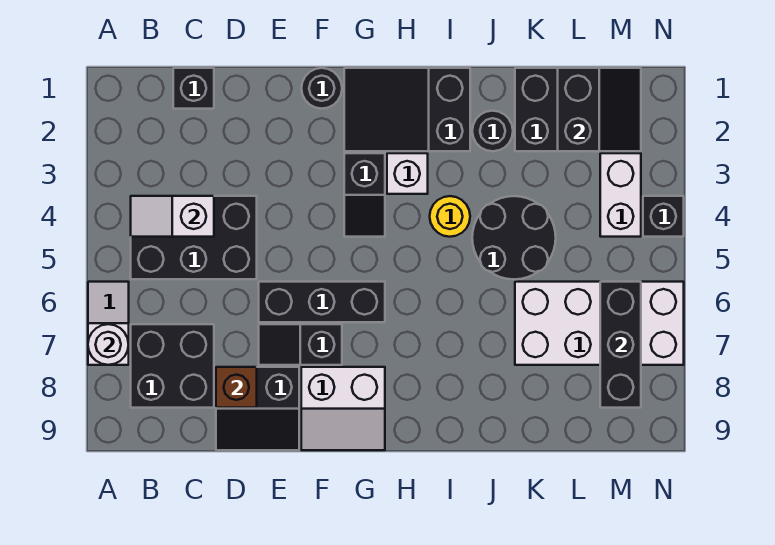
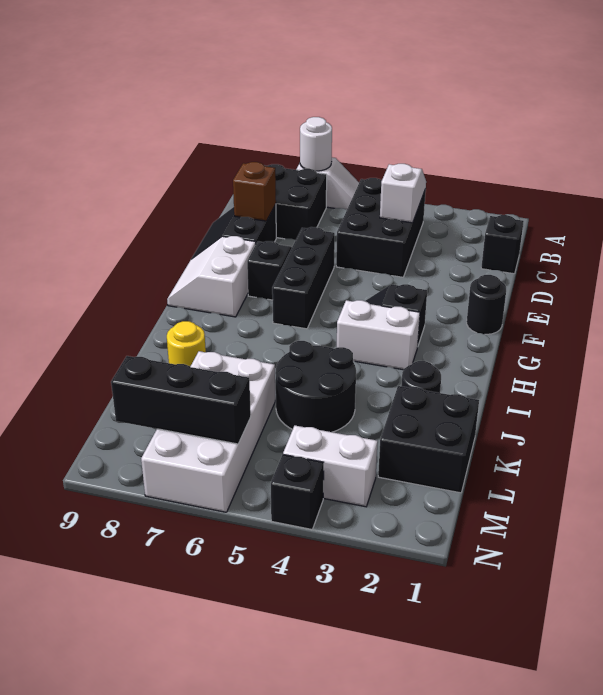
black 2x3 slope [344,68,470,151] -> none
white 1x1 brick [387,153,428,194] -> white 1x2 brick [337,300,420,370]
yellow 1x1 round brick [430,196,470,237] -> yellow 1x1 round brick moved to [167,321,206,366]
black 2x2 slope [558,68,641,151] -> none

